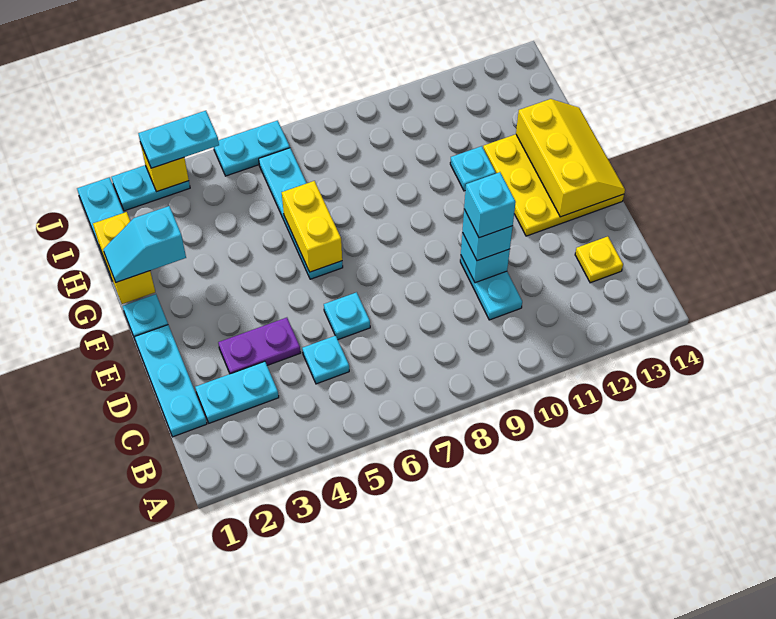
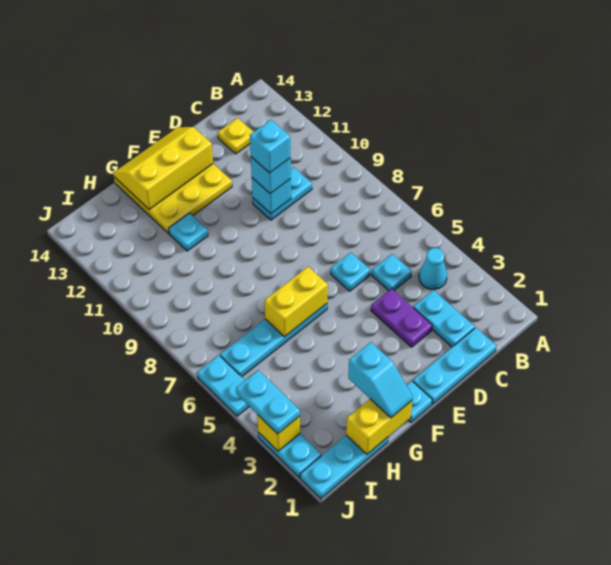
none -> cyan 1x1 cone [419,248,447,289]

